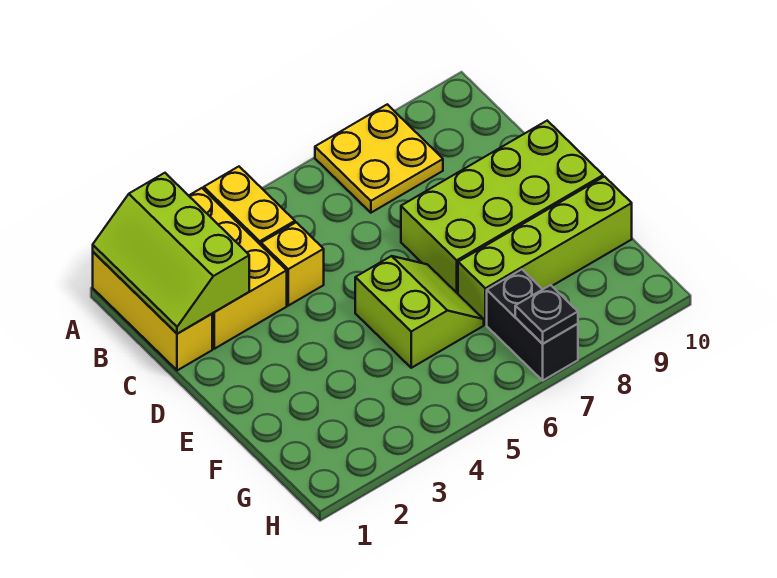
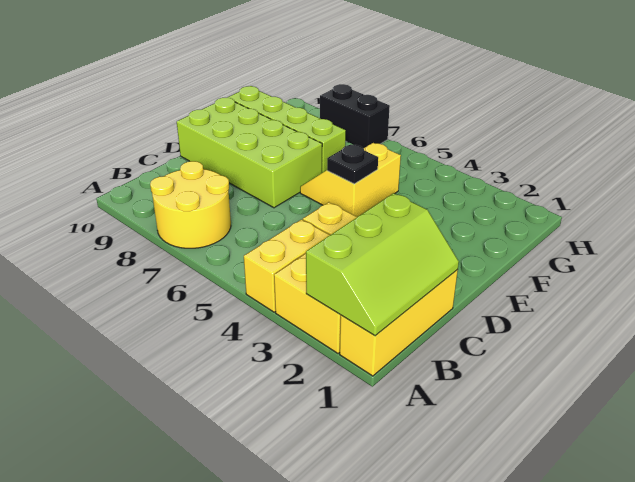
yellow 2x2 plate [315,104,443,213] -> yellow 2x2 round brick [150,161,231,248]
lime 2x2 slope [355,256,484,368] -> yellow 2x2 slope [300,143,401,217]
black 1x2 brick [487,269,578,380] -> black 1x2 brick turned to [320,84,390,149]
black 1x1 plate [515,285,578,344] -> black 1x1 plate moved to [327,145,378,184]

